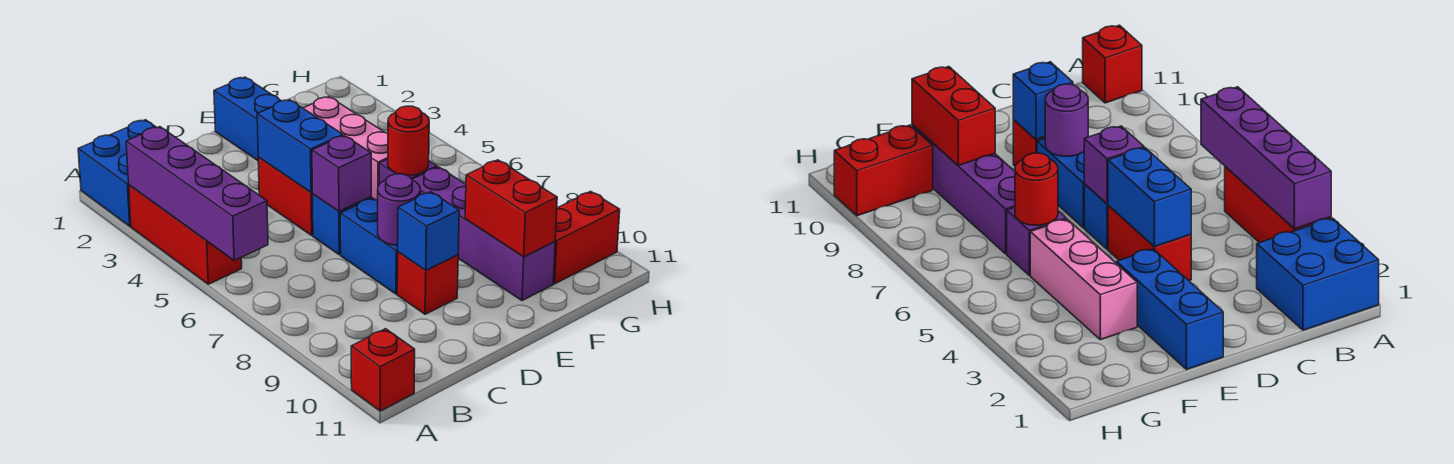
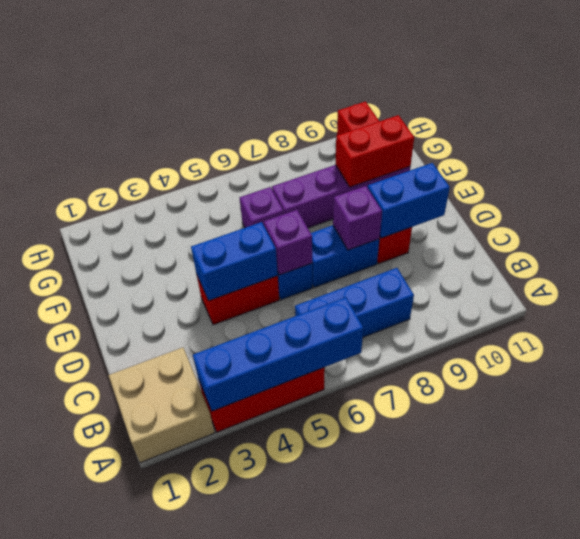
blue 2x2 brick [78,120,157,226] -> tan 2x2 brick [108,348,215,463]
purple 1x4 brick [126,127,268,260] -> blue 1x4 brick [193,297,363,411]
red 1x1 brick [351,329,415,411] -> none
purple 1x1 round brick [378,174,420,245] -> purple 1x1 brick [333,186,382,250]
blue 1x1 brick [398,192,459,270] -> blue 1x2 brick [368,163,450,238]
blue 1x3 brick [214,77,281,160] -> blue 1x3 brick moved to [295,268,414,337]
pink 1x3 brick [303,97,388,201] -> none
red 1x1 round brick [388,106,429,175] -> none

